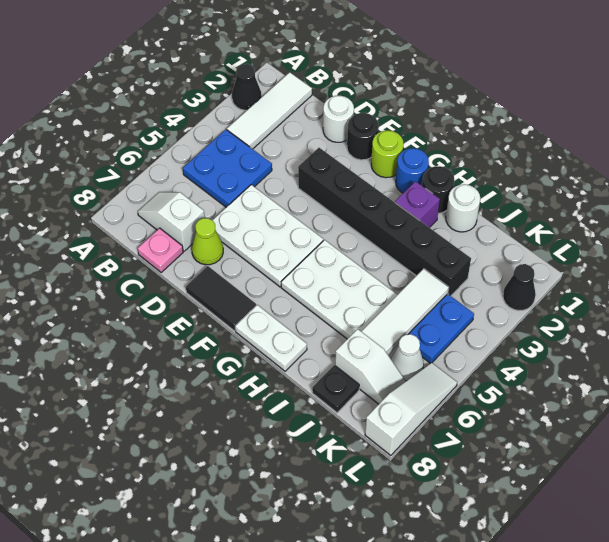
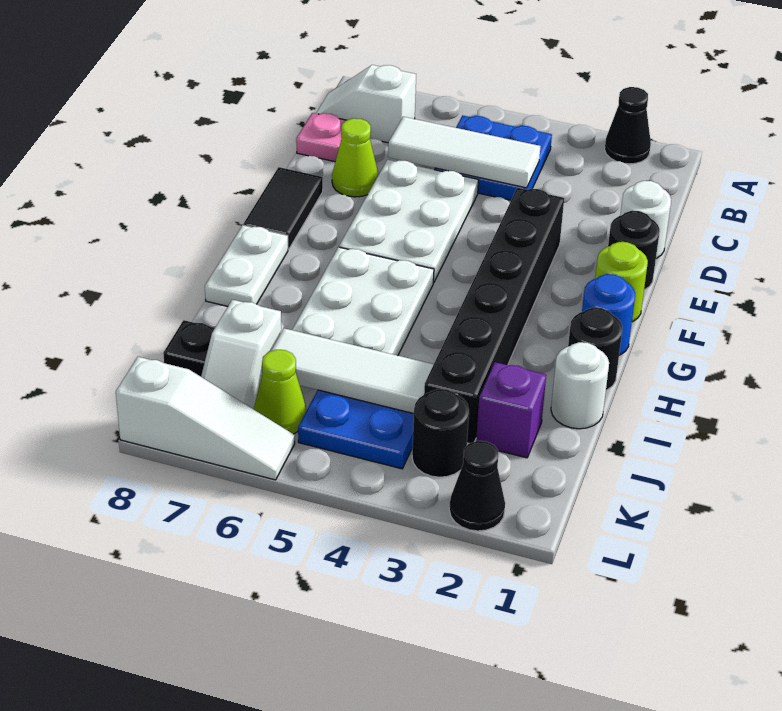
white 1x3 tile [227,72,312,149] -> white 1x3 tile moved to [388,117,540,188]
white 1x2 slope [138,192,205,251] -> white 1x2 slope turned to [316,65,416,143]
purple 1x1 brick [395,181,440,228] -> purple 1x1 brick moved to [476,362,546,458]
none -> black 1x1 round brick [412,389,469,477]
white 1x1 cone [391,334,424,381] -> lime 1x1 cone [254,350,306,434]

